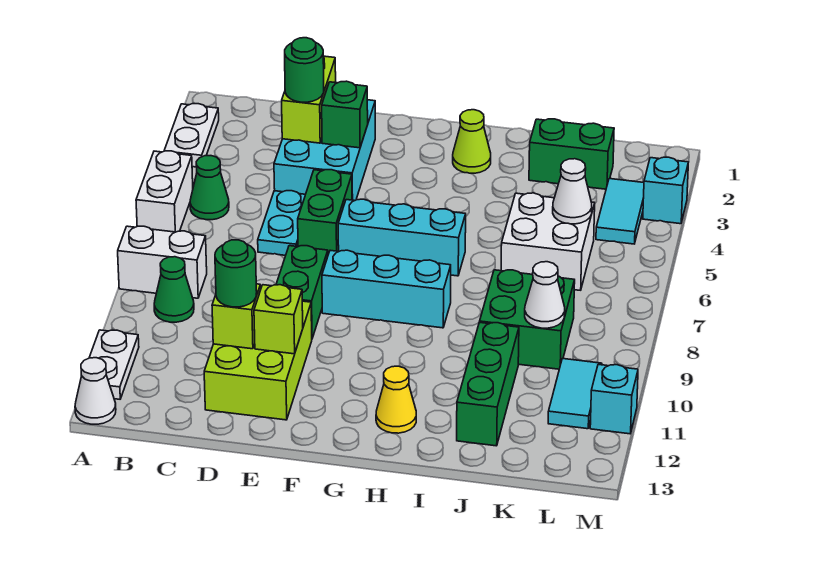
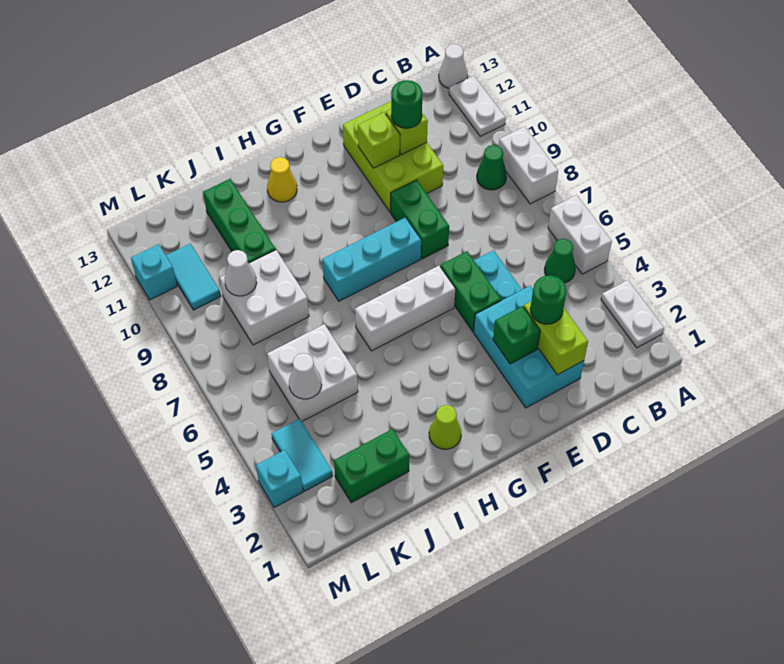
white 1x2 brick [118,226,207,298] -> white 1x2 brick turned to [499,126,558,204]
cyan 1x3 brick [338,199,466,276] -> white 1x3 brick [355,266,456,351]
green 2x2 brick [480,270,575,369] -> white 2x2 brick [220,250,309,345]

